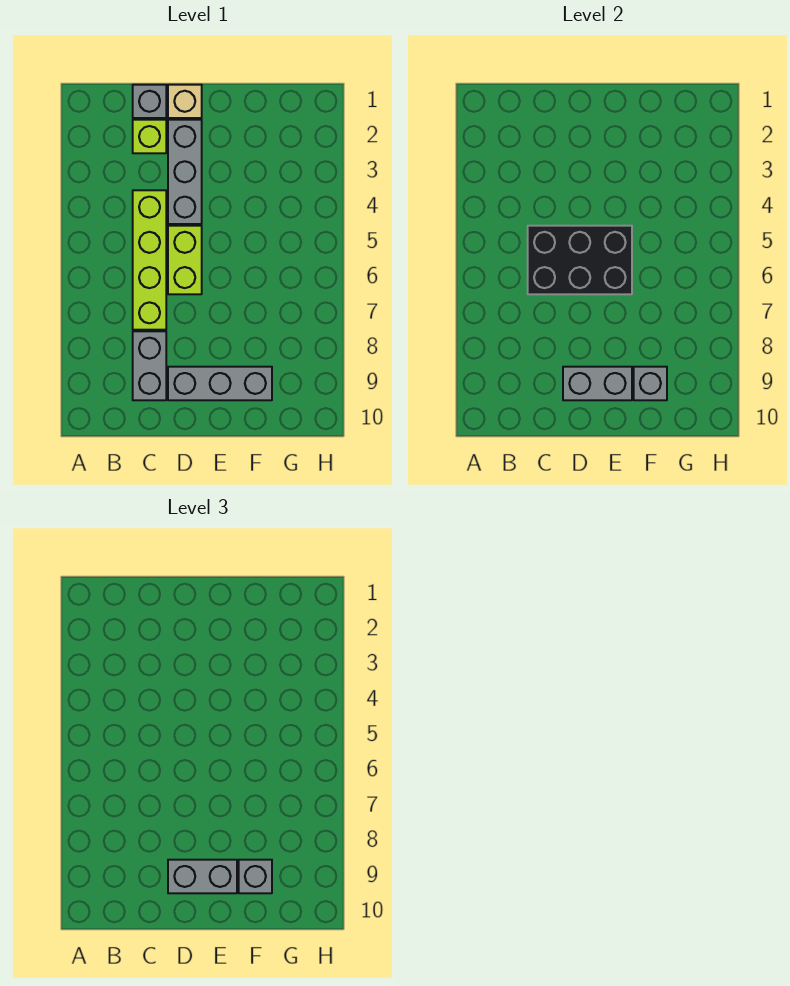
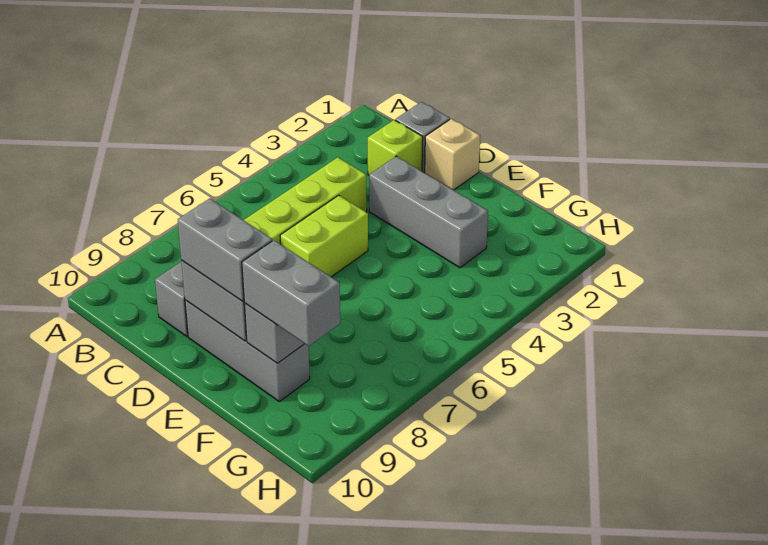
black 2x3 brick [528,226,632,294] -> none
grey 1x3 brick [168,120,202,224] -> grey 1x3 brick turned to [369,156,488,268]
grey 1x1 brick [239,860,272,893] -> grey 1x2 brick [242,240,340,346]

